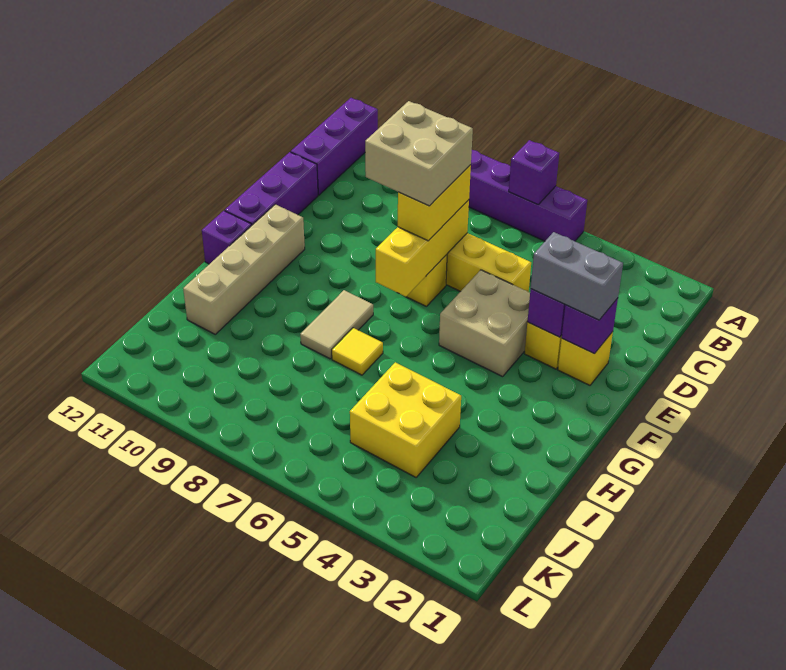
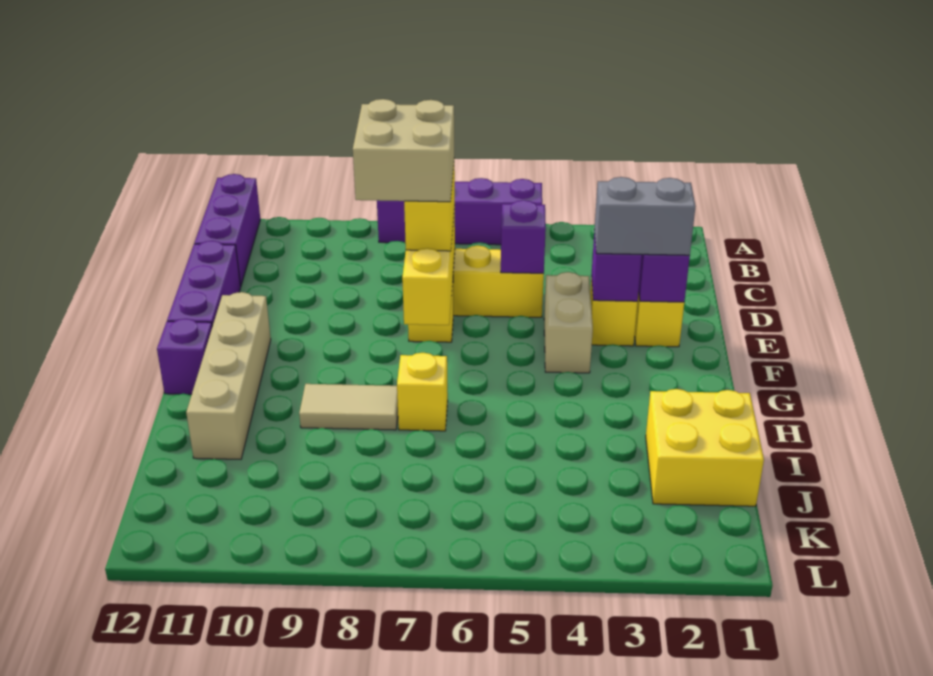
purple 1x1 brick [509,140,559,205] -> purple 1x1 brick moved to [501,200,546,273]
tan 2x2 brick [439,270,530,377] -> tan 1x2 brick [544,272,593,373]
tan 1x2 tile [300,290,373,359] -> tan 1x2 tile turned to [299,384,398,430]
yellow 1x1 tile [332,328,383,375] -> yellow 1x1 brick [397,353,448,431]
yellow 2x2 brick [350,362,461,477] -> yellow 2x2 brick moved to [646,389,764,506]

